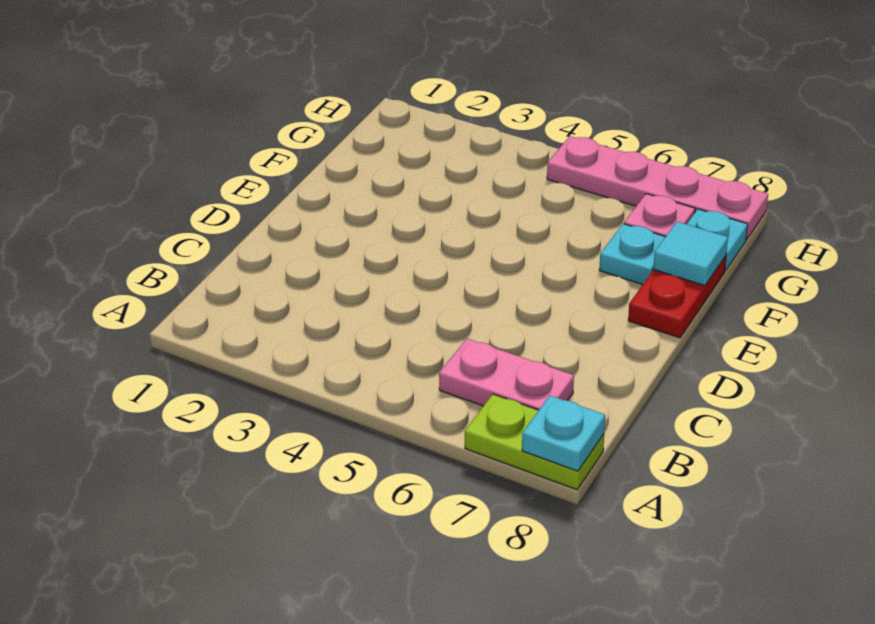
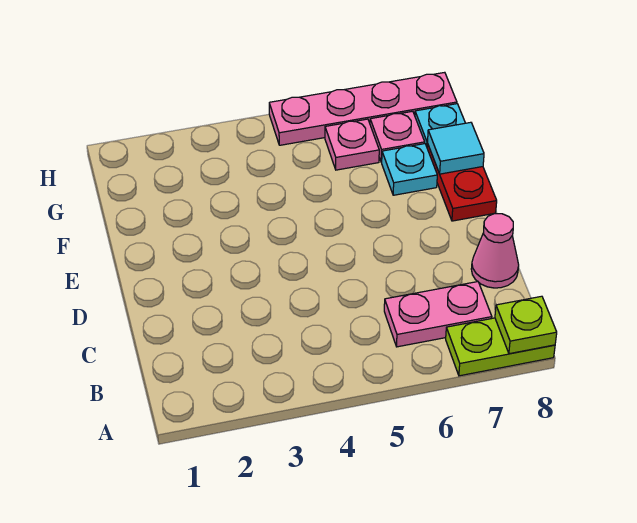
cyan 1x1 plate [522,395,605,471] -> lime 1x1 plate [495,296,557,354]
none -> pink 1x1 cone [471,214,519,288]
none -> pink 1x1 plate [325,119,379,170]

